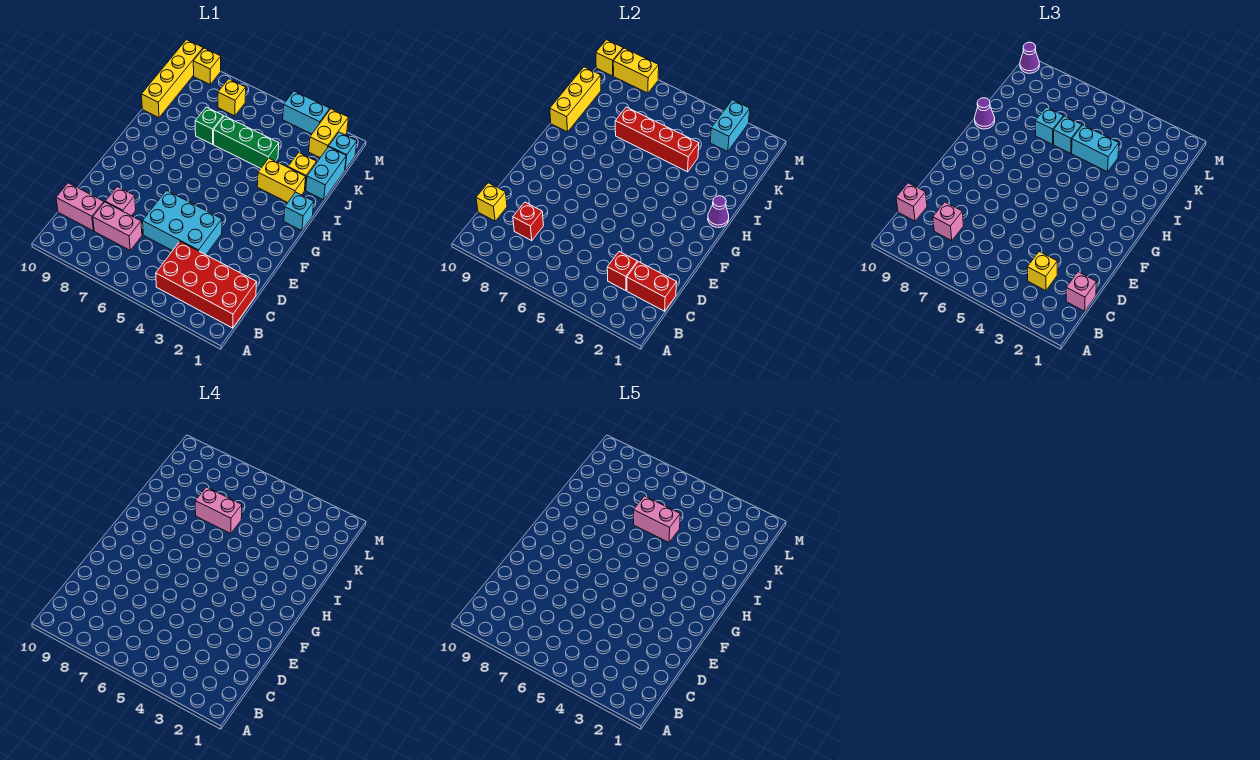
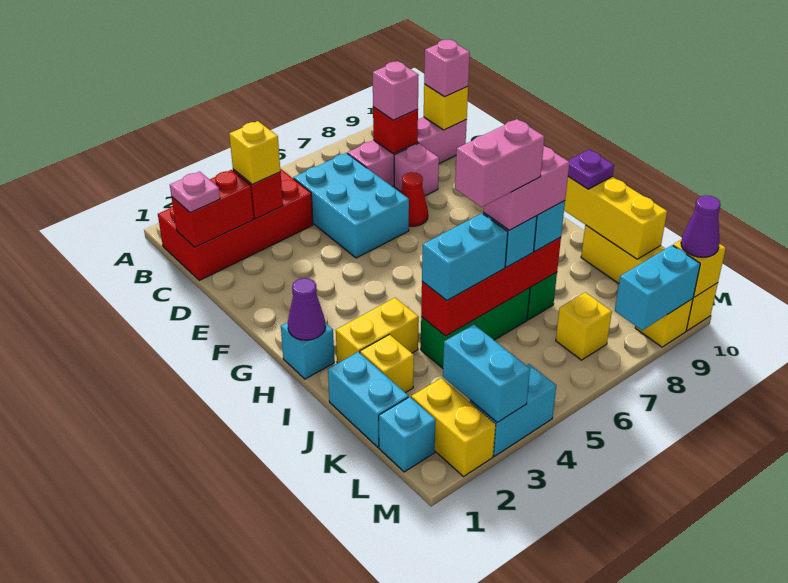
pink 1x1 brick [1066,272,1097,311] -> pink 1x1 plate [170,172,220,213]
cyan 2x3 brick [143,190,222,255] -> cyan 2x3 brick turned to [293,153,409,258]
none -> red 1x1 cone [401,172,428,226]
purple 1x1 cone [975,98,995,129] -> purple 1x1 plate [568,150,614,189]
yellow 1x2 brick [613,48,659,93] -> cyan 1x2 brick [615,245,700,330]

